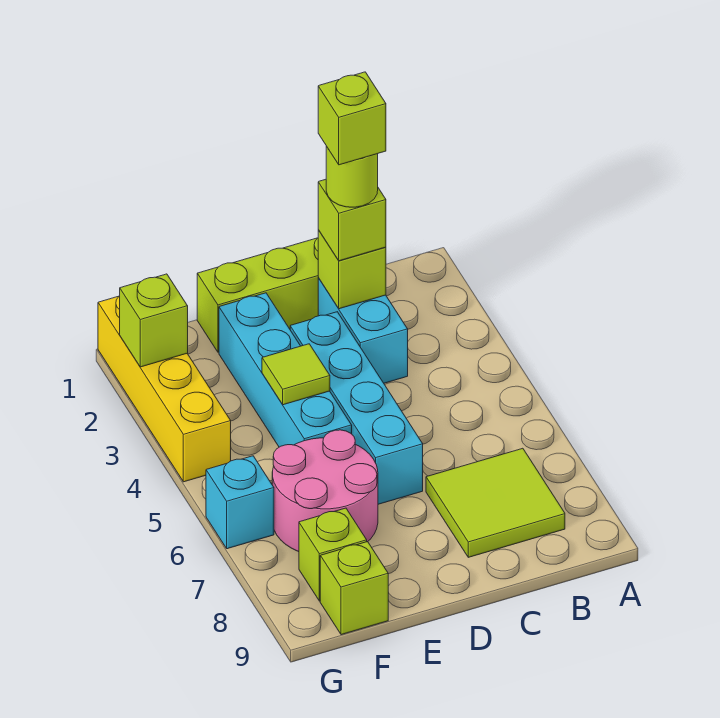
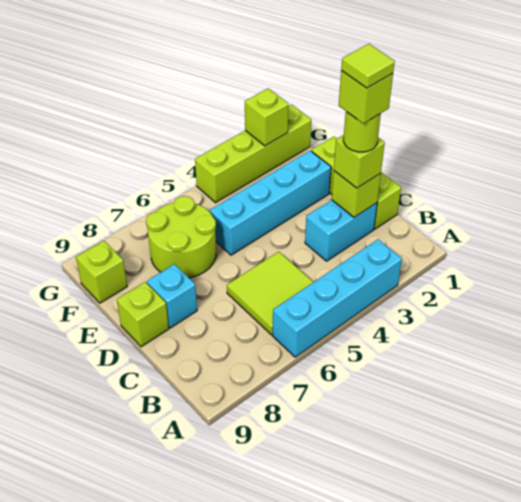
lime 2x2 tile [426,448,565,557] -> lime 2x2 tile moved to [227,252,313,335]
cyan 1x4 brick [290,312,423,504] -> cyan 1x4 brick moved to [273,239,402,357]
lime 1x1 tile [262,344,330,405] -> lime 1x1 tile moved to [341,44,395,88]
pink 2x2 round brick [272,430,378,552] -> lime 2x2 round brick [146,196,216,278]
lime 1x1 brick [299,508,367,601] -> lime 1x1 brick moved to [117,282,169,347]
yellow 1x4 brick [98,296,231,482] -> lime 1x4 brick [195,105,311,203]
cyan 1x1 brick [206,456,274,549] -> cyan 1x1 brick moved to [147,264,197,328]

